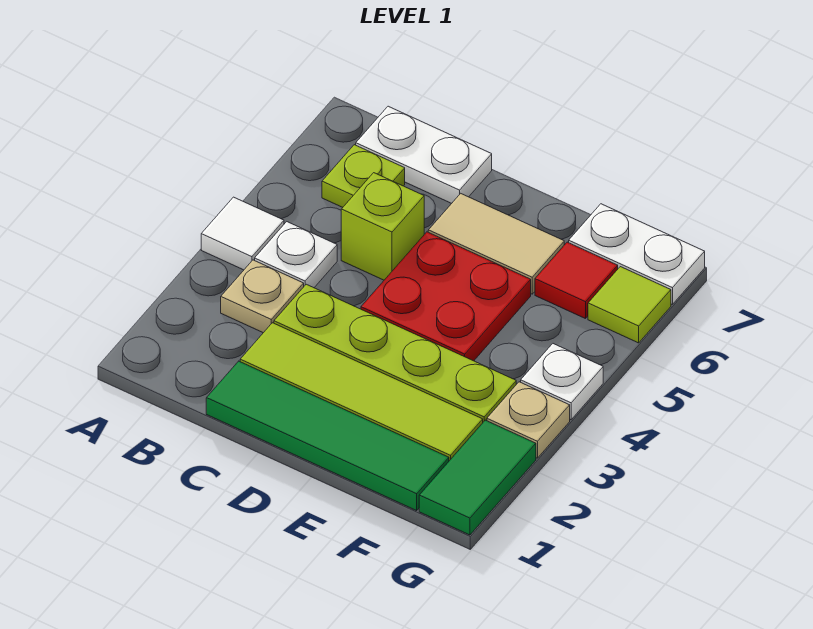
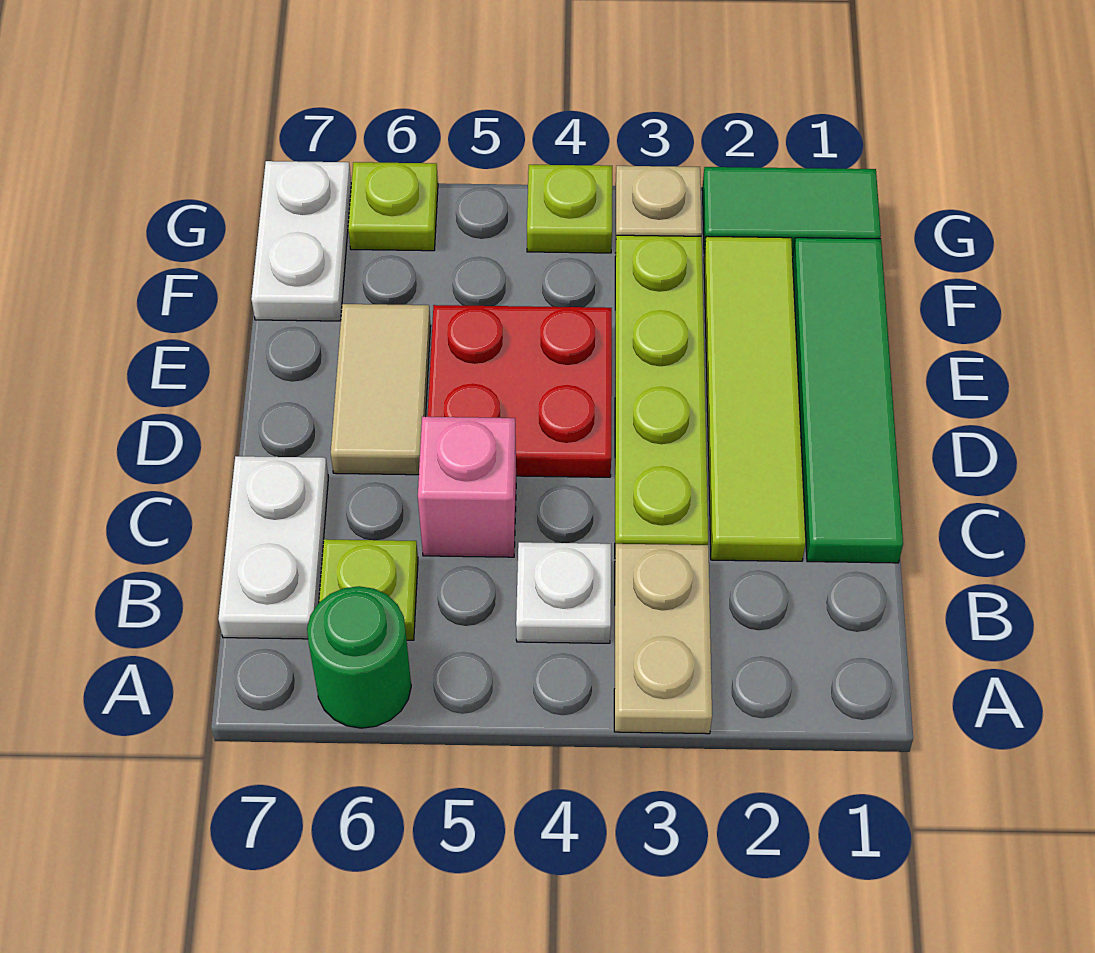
white 1x1 tile [201,197,284,270] -> none
none -> green 1x1 round brick [307,586,411,728]
tan 1x1 plate [221,260,304,333] -> tan 1x2 plate [614,544,712,734]
lime 1x1 brick [341,173,424,280] -> pink 1x1 brick [418,417,516,557]
red 1x1 tile [535,242,618,319] -> none
white 1x1 plate [521,344,603,420] -> lime 1x1 plate [527,165,612,253]
lime 1x1 tile [588,267,671,343] -> lime 1x1 plate [348,162,438,251]

